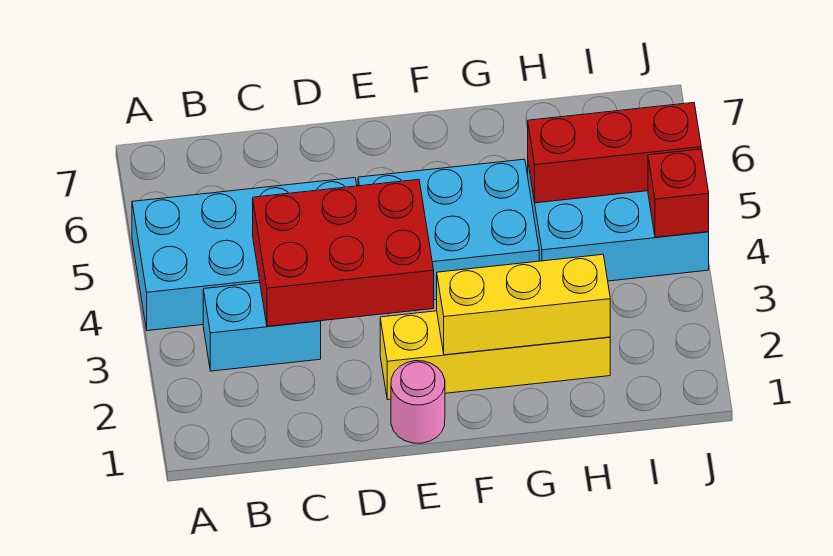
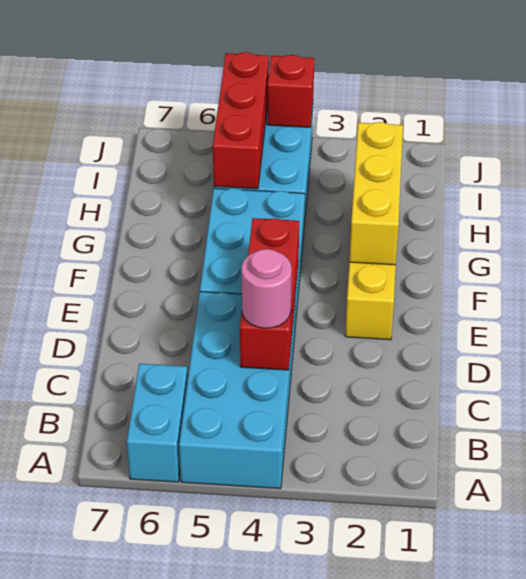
cyan 1x2 brick [203,283,321,371] -> cyan 1x2 brick moved to [127,364,188,482]
red 2x3 brick [253,179,434,326] -> red 1x3 brick [240,218,299,370]
pink 1x1 round brick [391,361,445,443] -> pink 1x1 round brick moved to [242,249,292,328]

